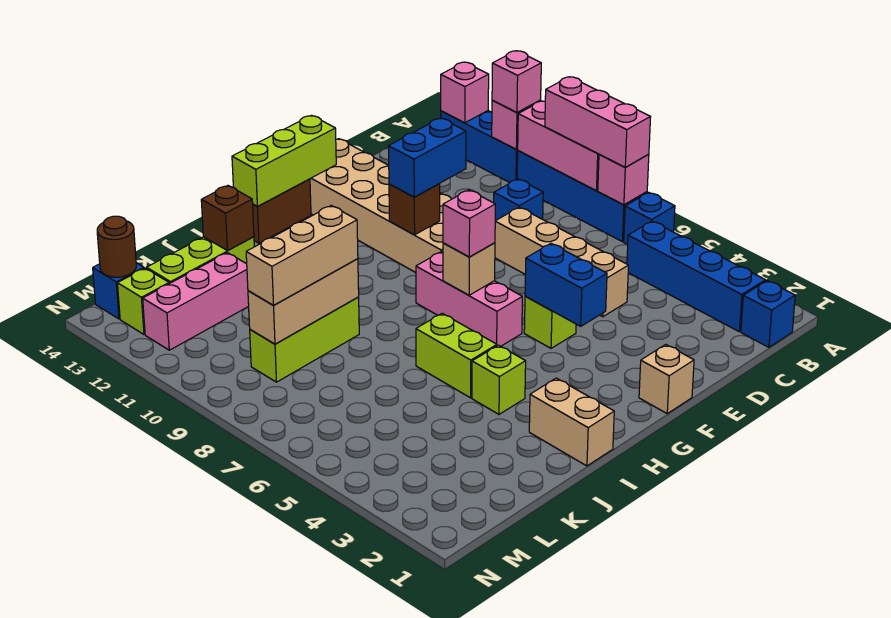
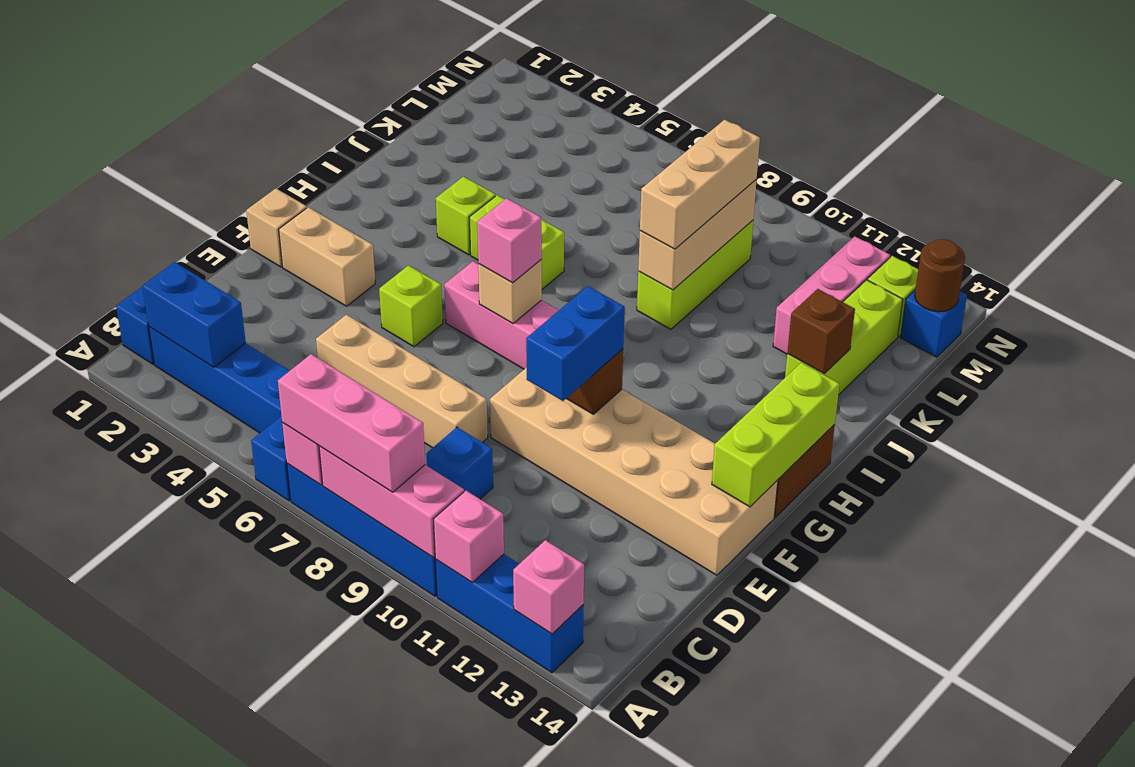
pink 1x1 brick [492,51,541,113] -> none
blue 1x2 brick [525,244,607,326] -> blue 1x2 brick moved to [142,262,246,367]
tan 1x2 brick [529,378,614,466] -> tan 1x2 brick moved to [279,207,375,306]

